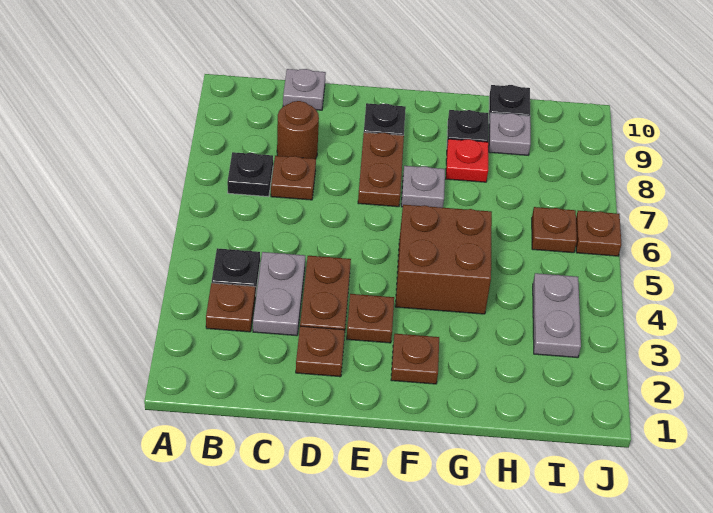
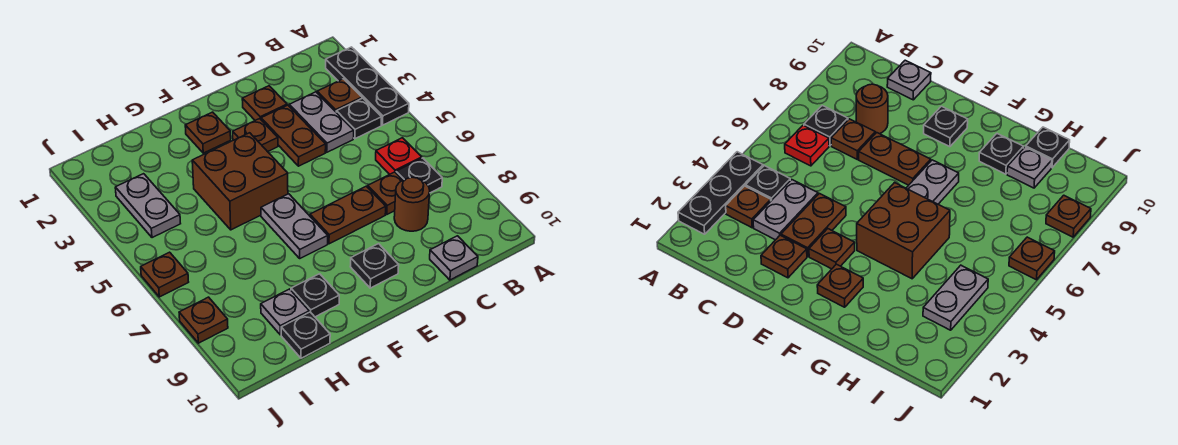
none -> black 1x3 plate [326,47,409,125]
brown 1x2 plate [358,132,404,207] -> brown 1x2 plate turned to [310,186,386,244]
grey 1x1 plate [401,166,445,208] -> grey 1x2 plate [261,194,328,258]
red 1x1 plate [446,139,489,182] -> red 1x1 plate moved to [376,138,422,174]
brown 1x1 plate [532,207,577,253] -> brown 1x1 plate moved to [179,297,228,343]

